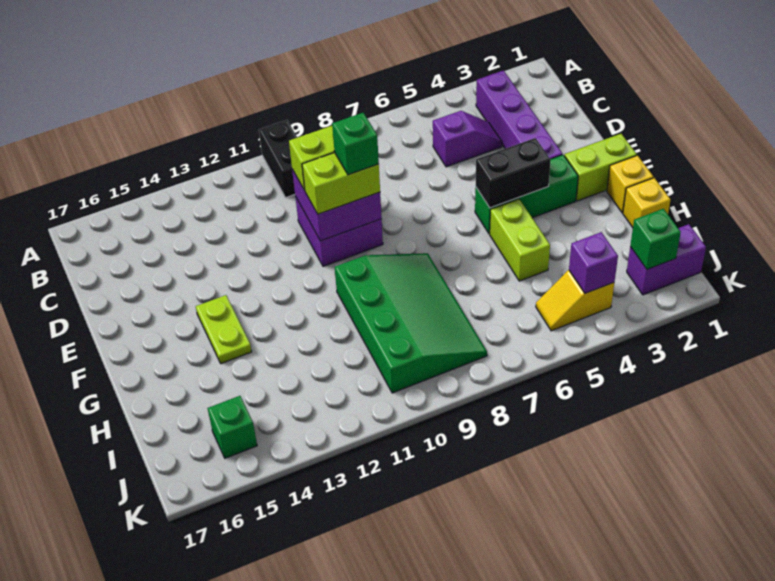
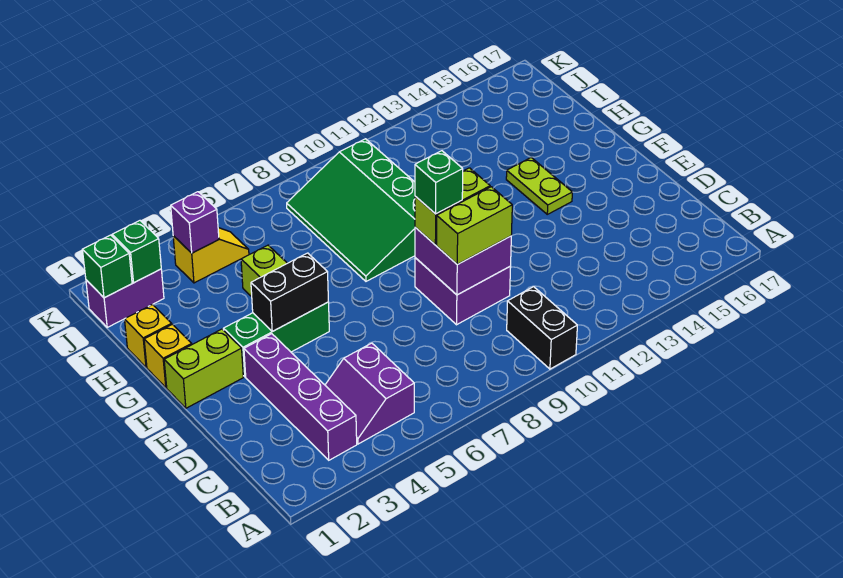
purple 1x2 slope [433,111,502,167] -> purple 2x2 slope [325,343,414,444]
green 1x1 brick [207,396,257,458] -> green 1x1 brick moved to [82,235,132,298]

